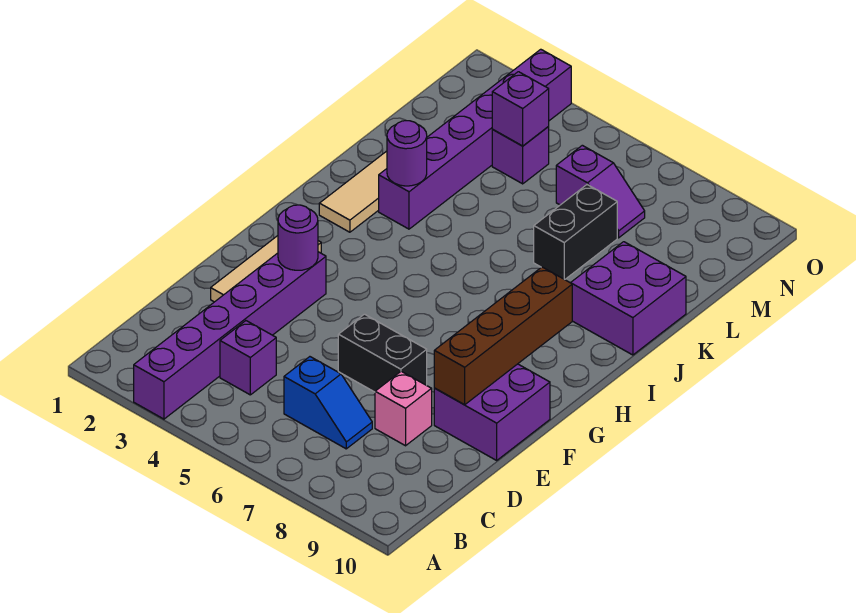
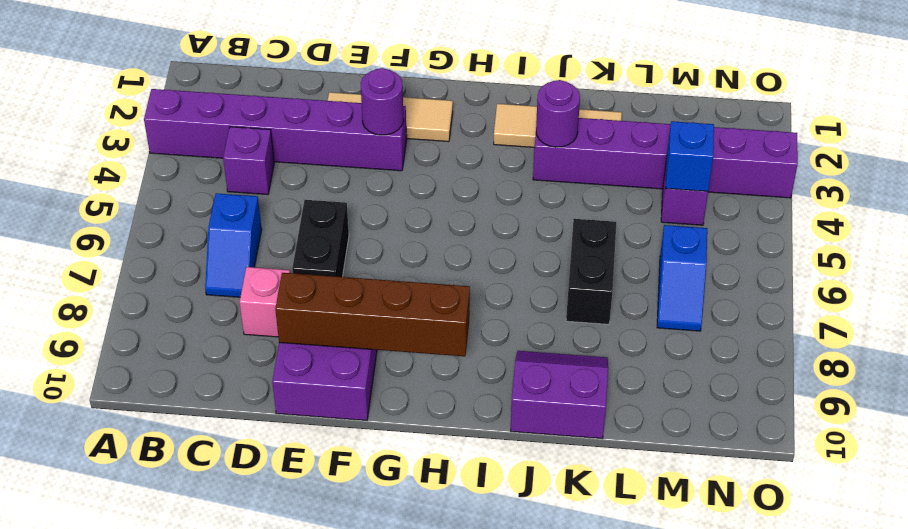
purple 2x2 brick [571,242,686,355] -> purple 2x2 slope [511,351,608,439]
black 1x2 brick [534,185,617,280] -> black 1x2 brick turned to [566,219,616,324]
purple 1x1 brick [492,72,549,146] -> blue 1x1 brick [666,121,714,191]
purple 1x2 slope [556,145,645,238] -> blue 1x2 slope [657,225,707,331]

